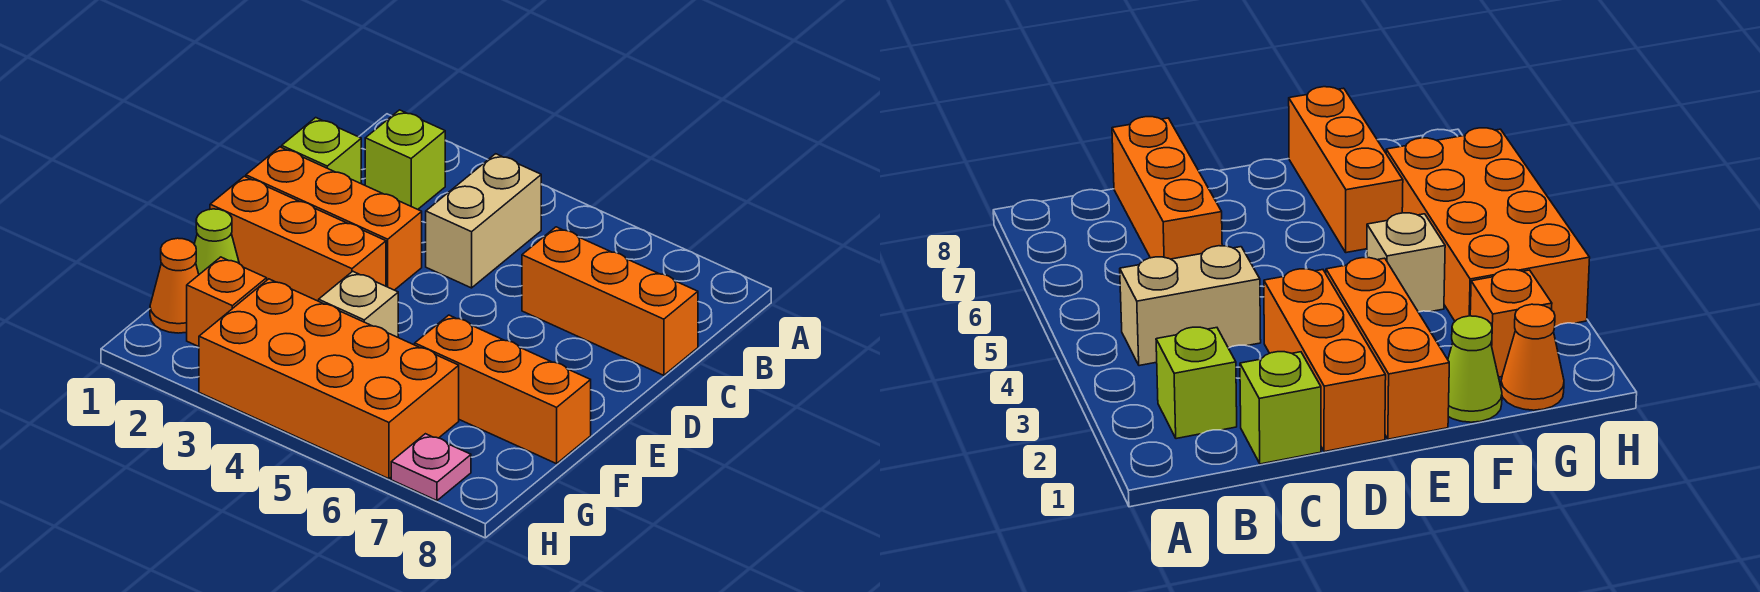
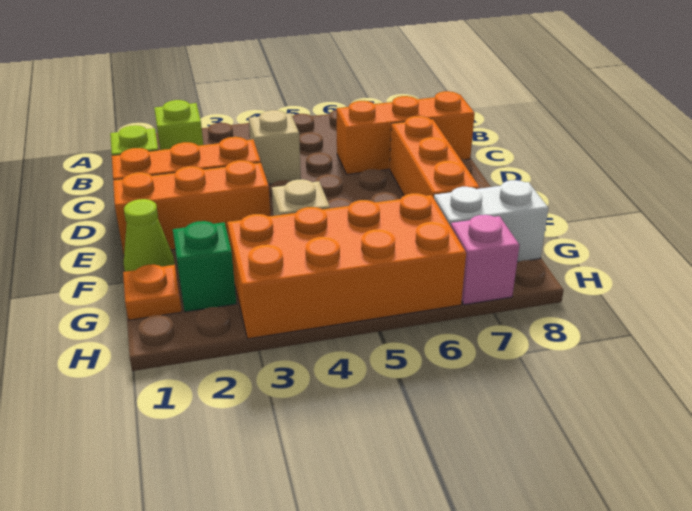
tan 1x2 brick [426,154,541,288] -> tan 1x1 brick [249,110,301,184]
orange 1x3 brick [415,315,591,464] -> orange 1x3 brick turned to [390,116,480,198]
orange 1x1 cone [150,238,199,333] -> orange 1x1 plate [123,264,182,320]
orange 1x1 brick [187,257,267,347] -> green 1x1 brick [173,221,237,312]
none -> white 1x2 brick [434,180,548,262]
pink 1x1 plate [391,434,471,501] -> pink 1x1 brick [451,215,520,305]

